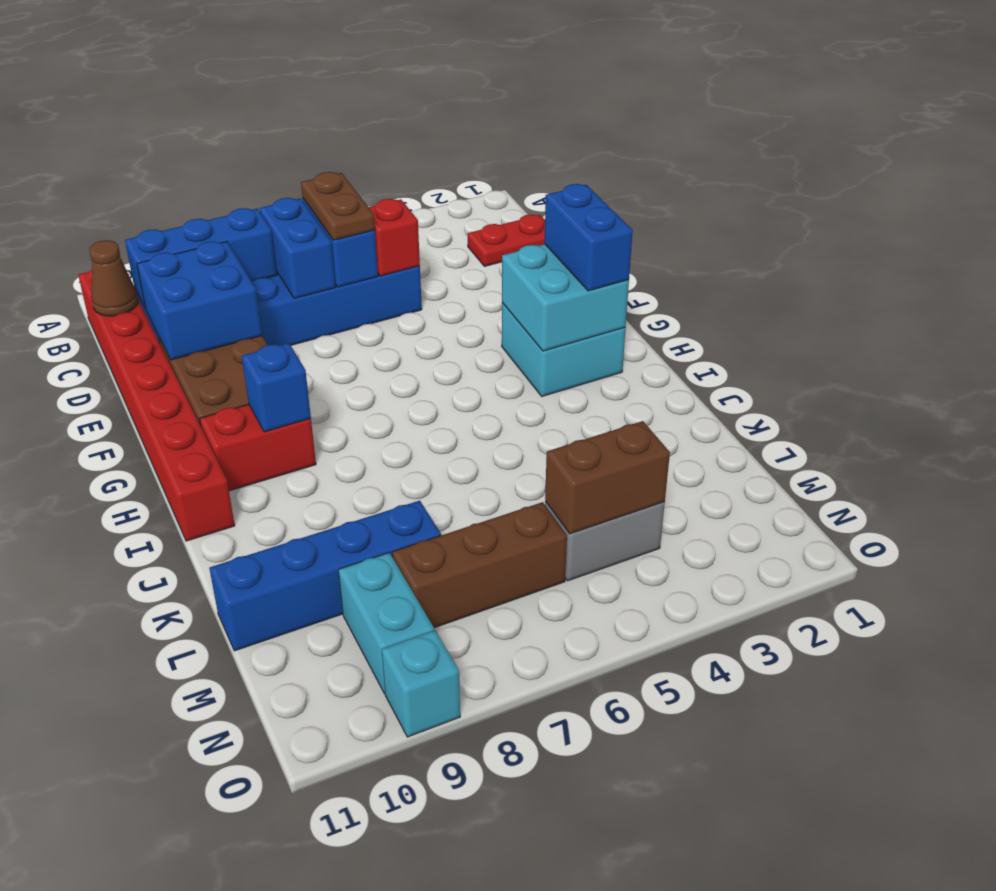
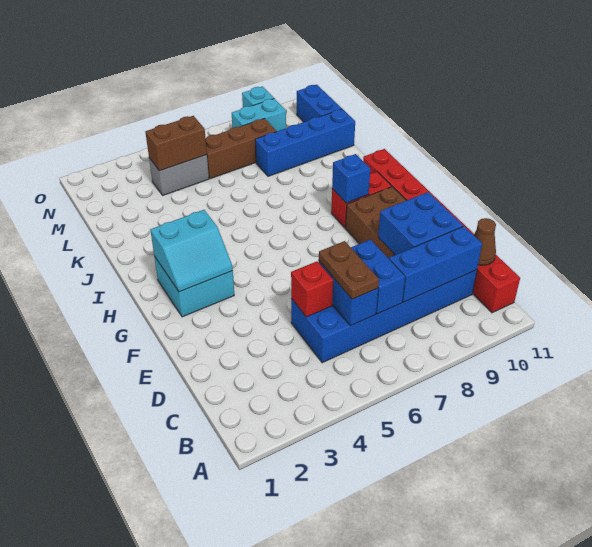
red 1x2 plate [468,215,545,266] -> none
cyan 2x2 brick [502,244,629,351] -> cyan 2x2 slope [150,210,233,292]
blue 1x2 brick [545,184,633,291] -> blue 1x2 brick moved to [297,85,342,122]
cyan 1x2 brick [339,553,434,694] -> cyan 1x2 brick turned to [232,98,286,132]

